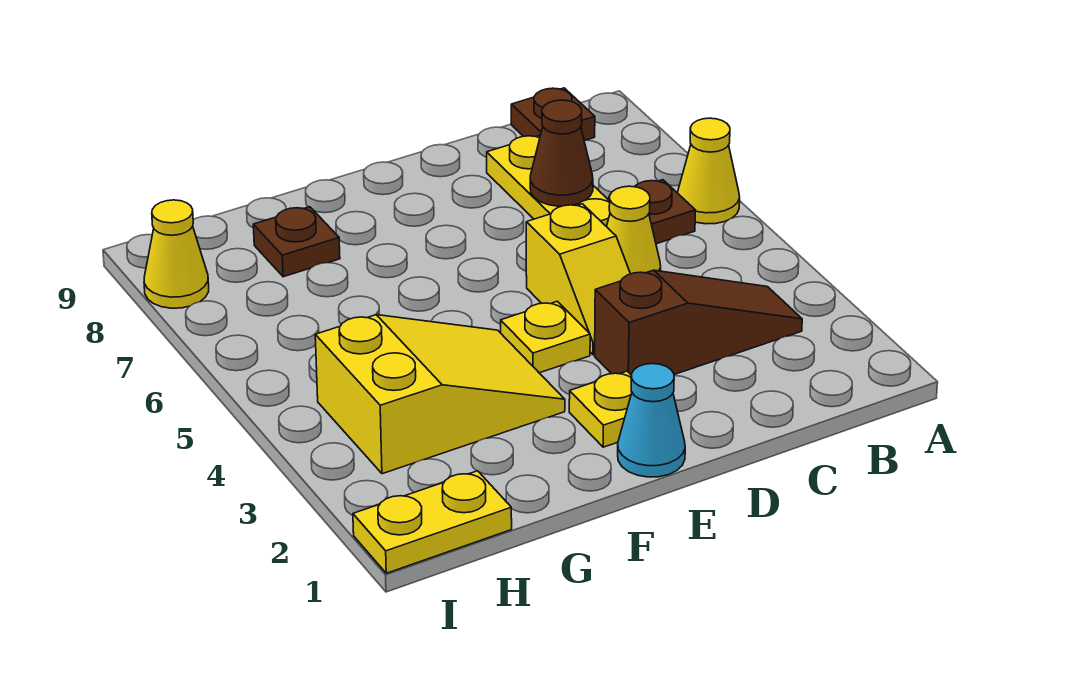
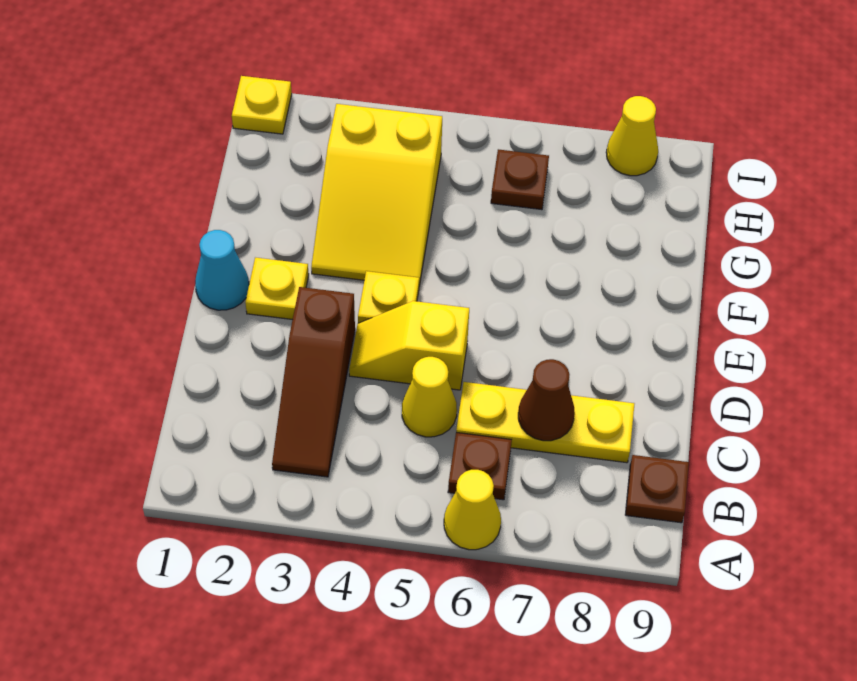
brown 1x1 plate [253,207,340,277] -> brown 1x1 plate moved to [491,149,549,210]
yellow 1x2 plate [353,471,512,573] -> yellow 1x1 plate [232,76,292,134]

